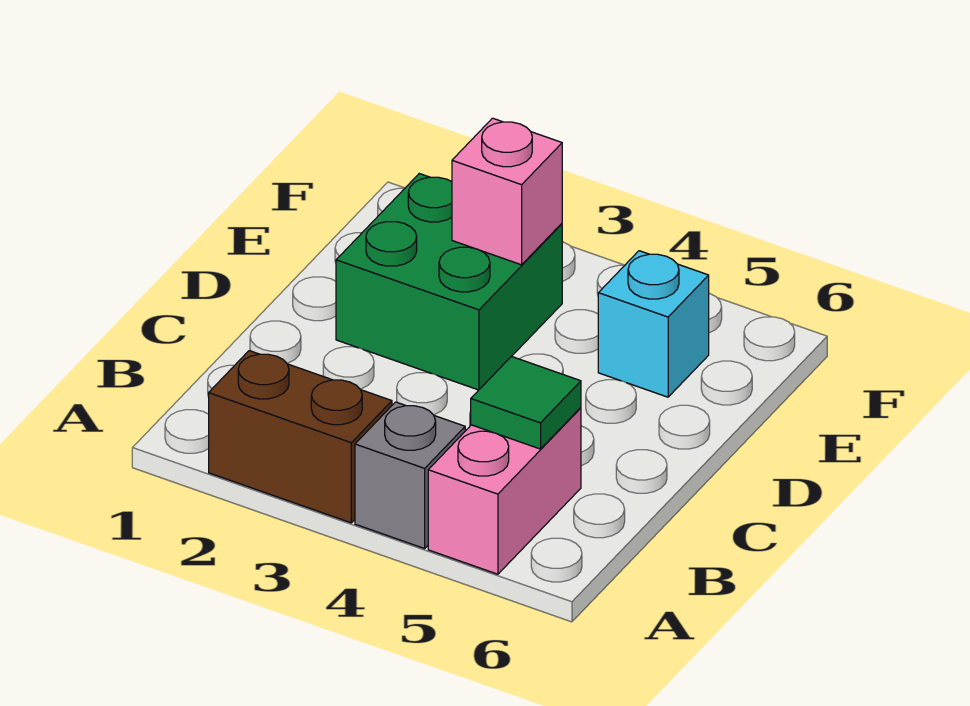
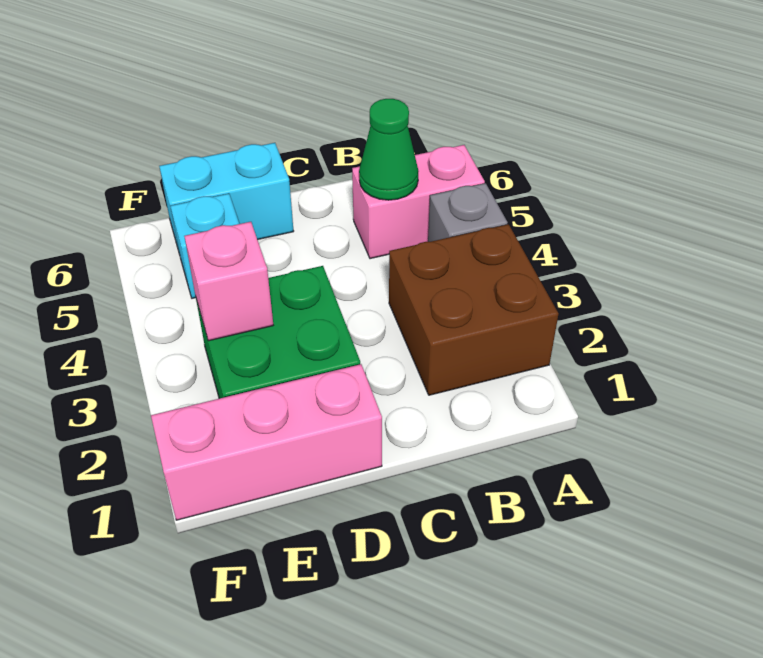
brown 1x2 brick [209,351,392,523] -> brown 2x2 brick [389,224,558,395]
green 1x1 tile [471,356,581,449] -> green 1x1 cone [359,99,418,200]
none -> pink 1x3 brick [151,364,382,520]
none -> cyan 1x2 brick [159,143,294,254]

